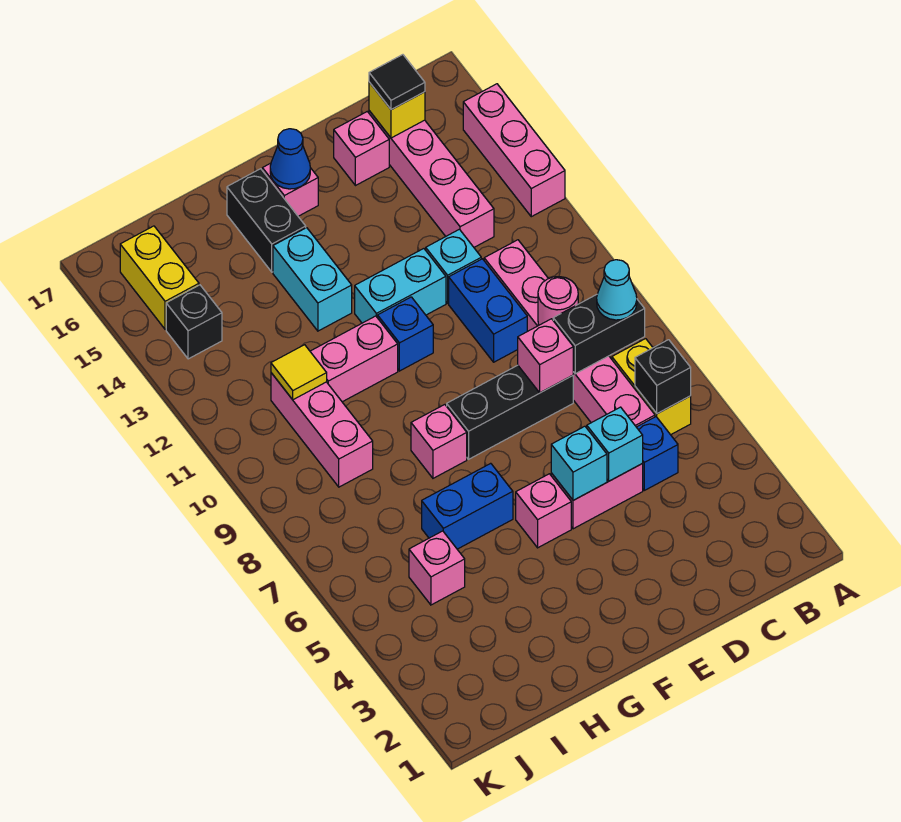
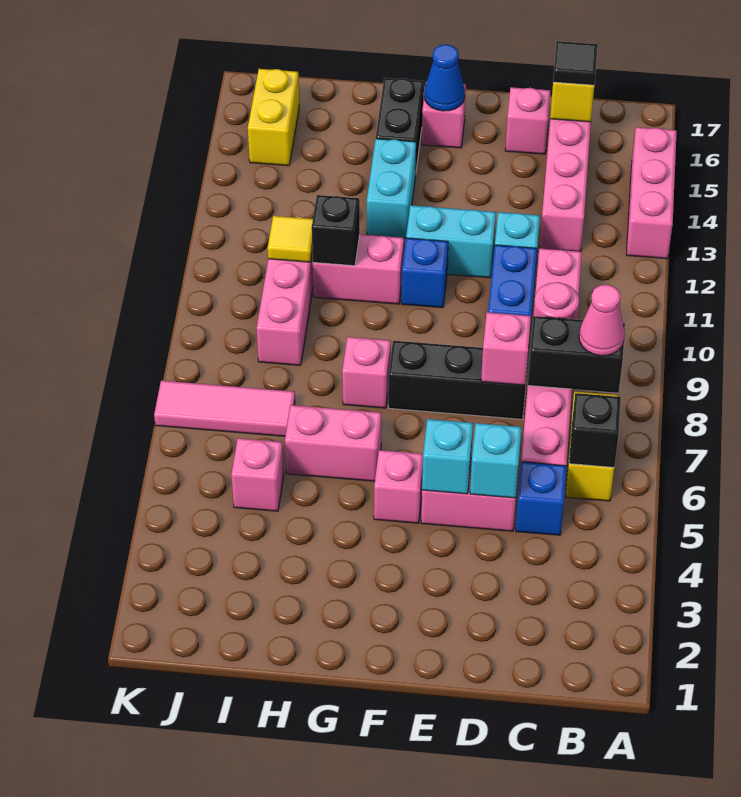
cyan 1x1 cone [597,260,637,320] -> pink 1x1 cone [579,285,625,356]
blue 1x2 brick [422,463,513,549] -> pink 1x2 brick [285,405,381,481]
none -> pink 1x3 tile [154,381,295,436]
black 1x1 brick [166,285,222,359] -> black 1x1 brick moved to [312,195,360,266]

